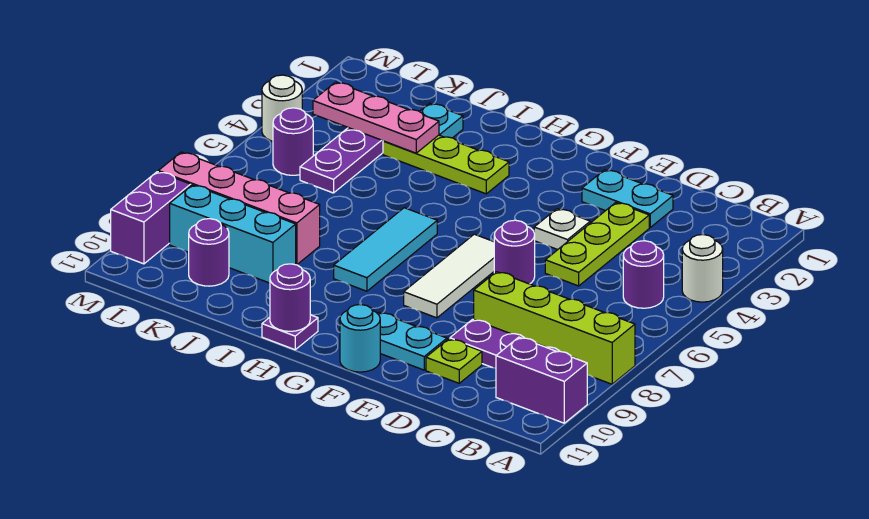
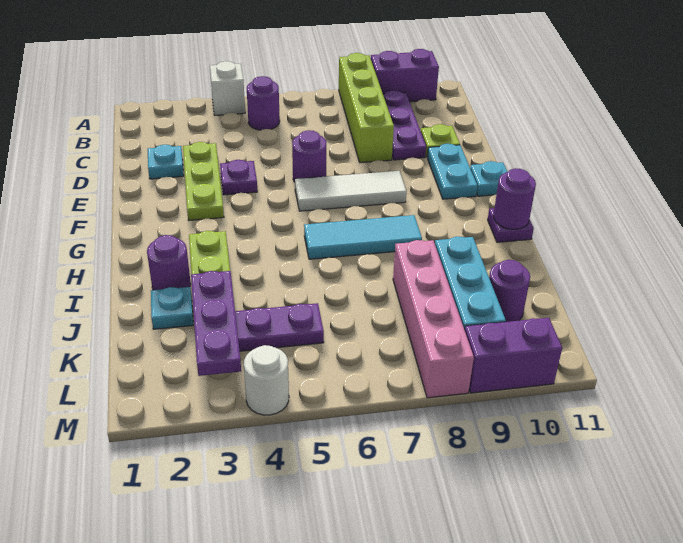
white 1x1 round brick [682,235,723,302] -> white 1x1 brick [210,61,245,115]
purple 1x2 brick [496,337,587,423] -> purple 1x2 brick turned to [371,49,439,102]
cyan 1x2 plate [582,170,673,227] -> cyan 1x1 plate [148,145,184,179]
lime 1x3 plate [545,203,649,286] -> lime 1x3 plate turned to [183,142,224,220]
white 1x1 plate [534,209,590,250] -> purple 1x1 plate [220,160,257,195]
cyan 1x1 round brick [340,305,380,372] -> cyan 1x1 plate [470,161,507,196]
pink 1x3 plate [313,82,439,153] -> purple 1x3 plate [191,271,241,376]
purple 1x1 round brick [273,108,313,175] -> purple 1x1 round brick moved to [147,235,191,290]

